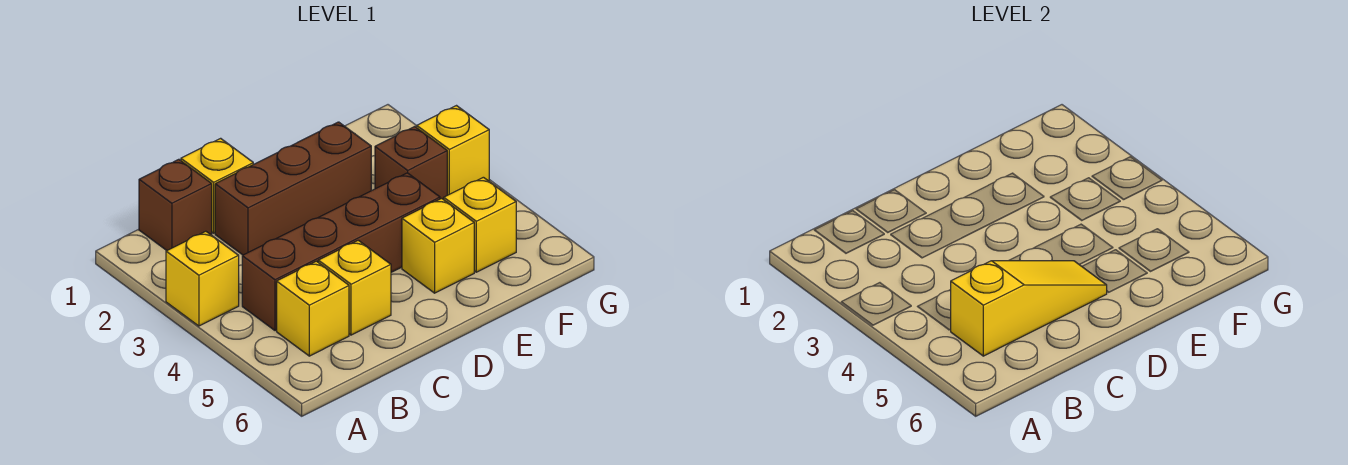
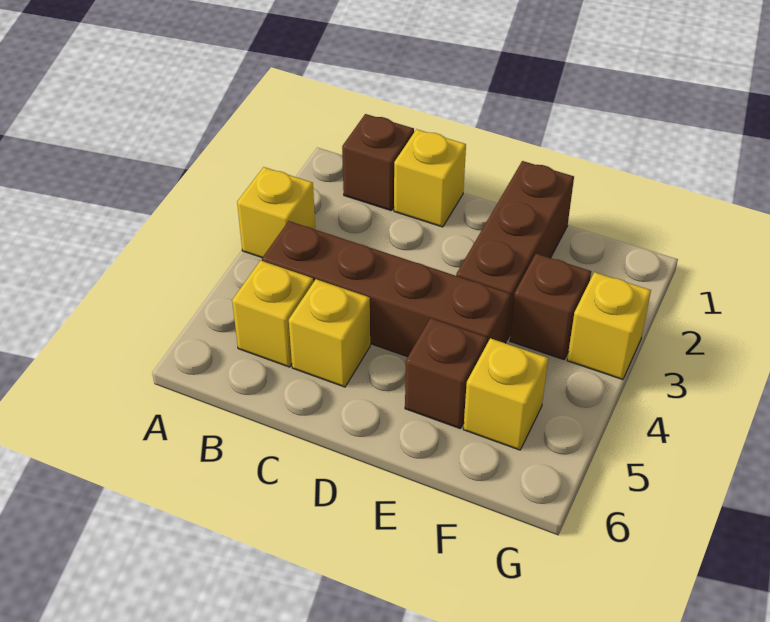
yellow 1x3 slope [951,261,1107,356] -> none
brown 1x3 brick [215,122,371,255] -> brown 1x3 brick turned to [456,161,574,340]
yellow 1x1 brick [402,198,474,293] -> brown 1x1 brick [405,318,487,429]

